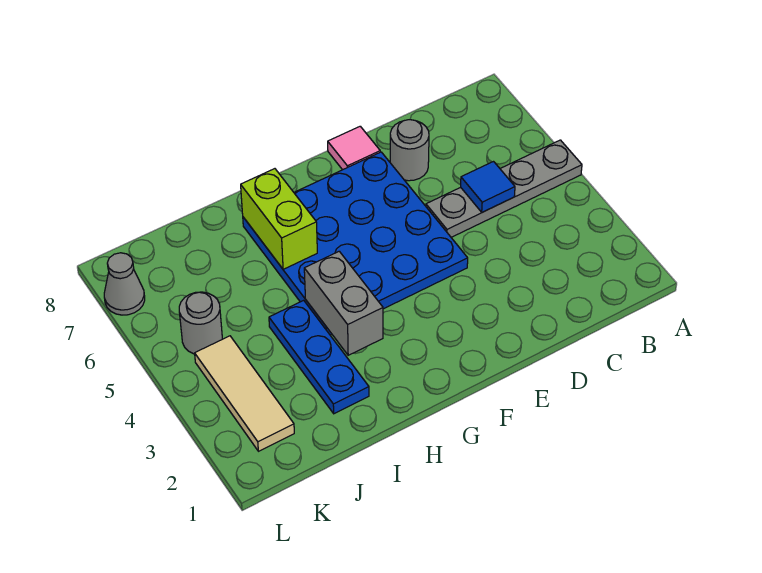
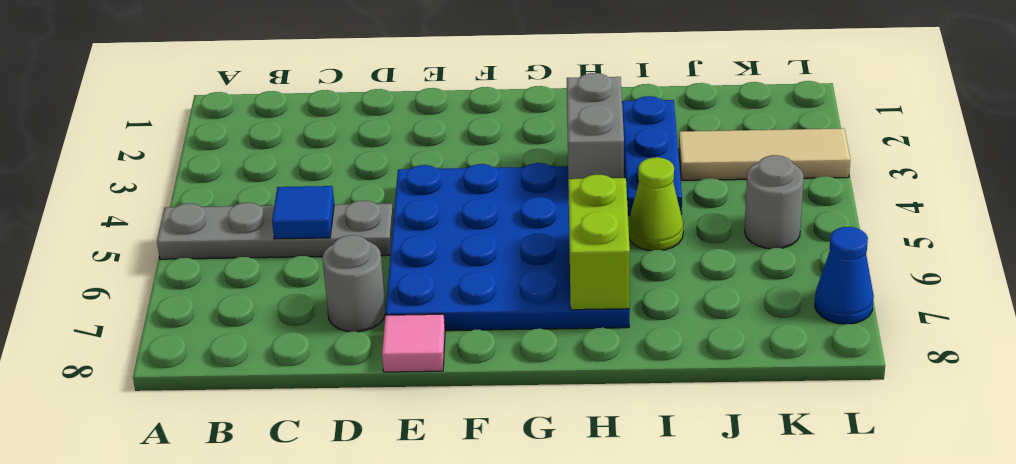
none -> lime 1x1 cone [628,157,683,251]
tan 1x3 tile [195,336,294,451] -> tan 1x3 tile turned to [679,128,850,180]
grey 1x1 cone [104,253,145,315] -> blue 1x1 cone [815,227,874,324]

